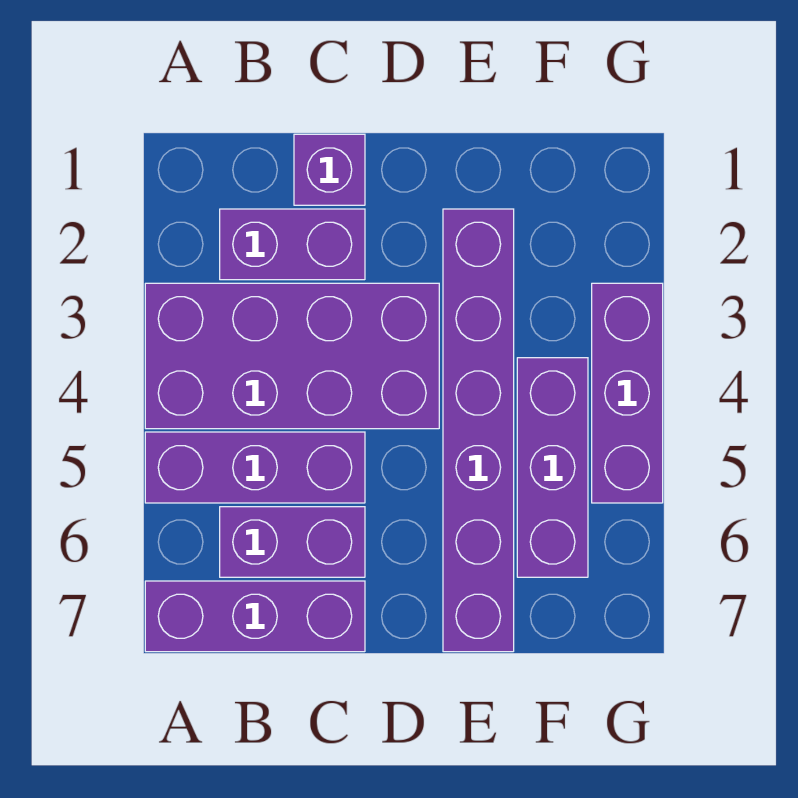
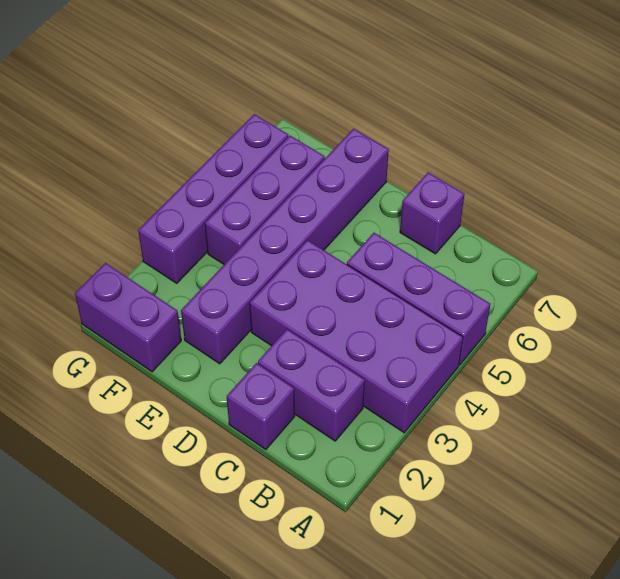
purple 1x3 brick [145,581,365,652] -> purple 1x1 brick [400,172,464,254]
purple 1x2 brick [220,507,365,577] -> purple 1x2 brick moved to [75,263,181,372]
purple 1x3 brick [592,283,663,503] -> purple 1x4 brick [138,114,288,283]

